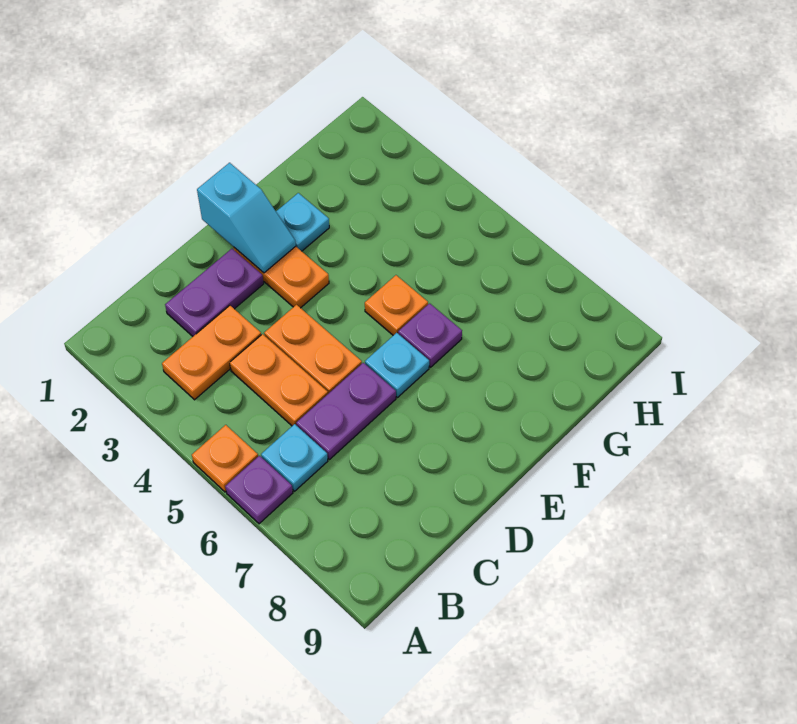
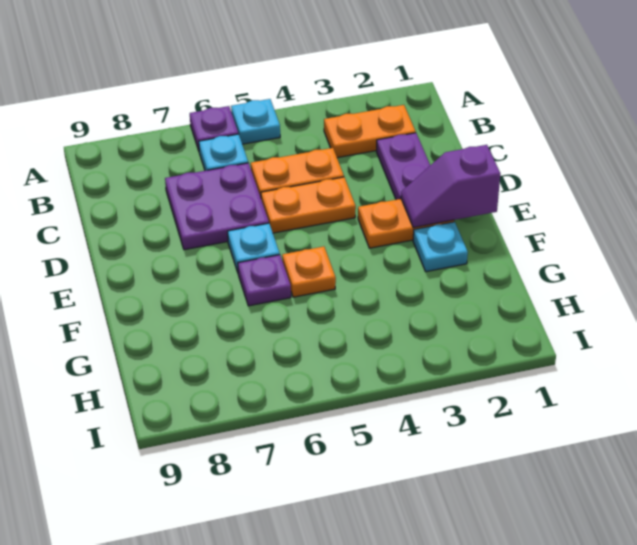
orange 1x1 plate [192,425,258,492] -> cyan 1x1 plate [231,99,280,144]
orange 1x2 plate [162,306,261,400] -> orange 1x2 plate turned to [324,105,416,158]
purple 1x2 plate [296,363,396,460] -> purple 2x2 plate [165,163,269,250]
cyan 1x2 slope [197,163,296,273] -> purple 1x2 slope [401,145,500,228]

